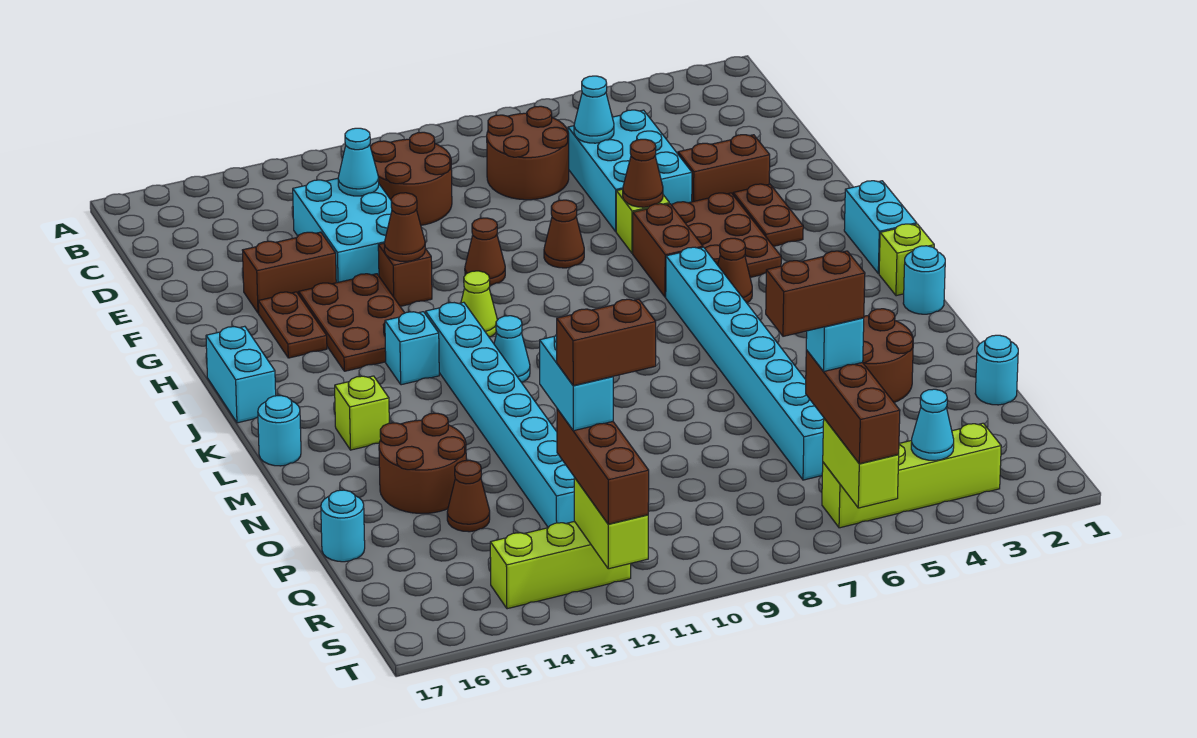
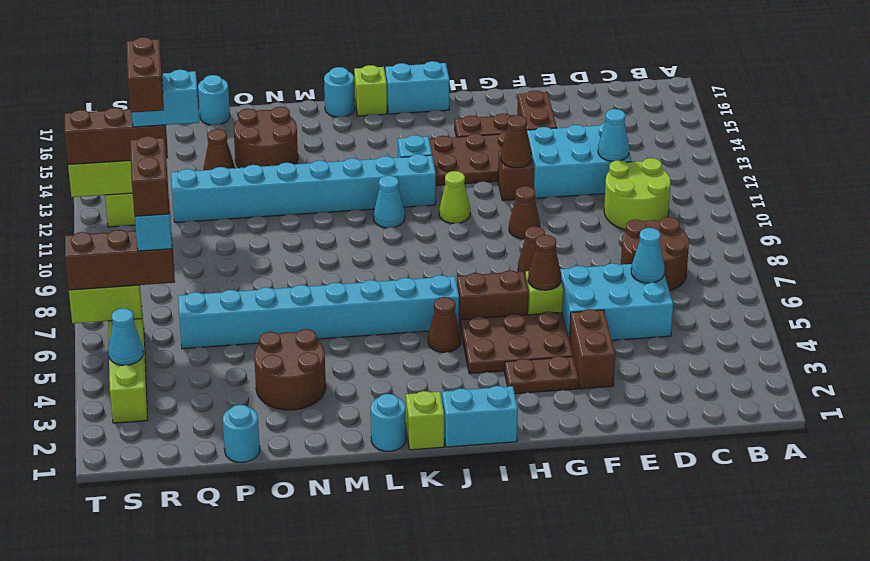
brown 2x2 round brick [370,132,452,225] -> lime 2x2 round brick [604,158,671,230]
lime 1x1 brick [335,376,389,450] -> lime 1x1 brick moved to [354,65,387,116]

